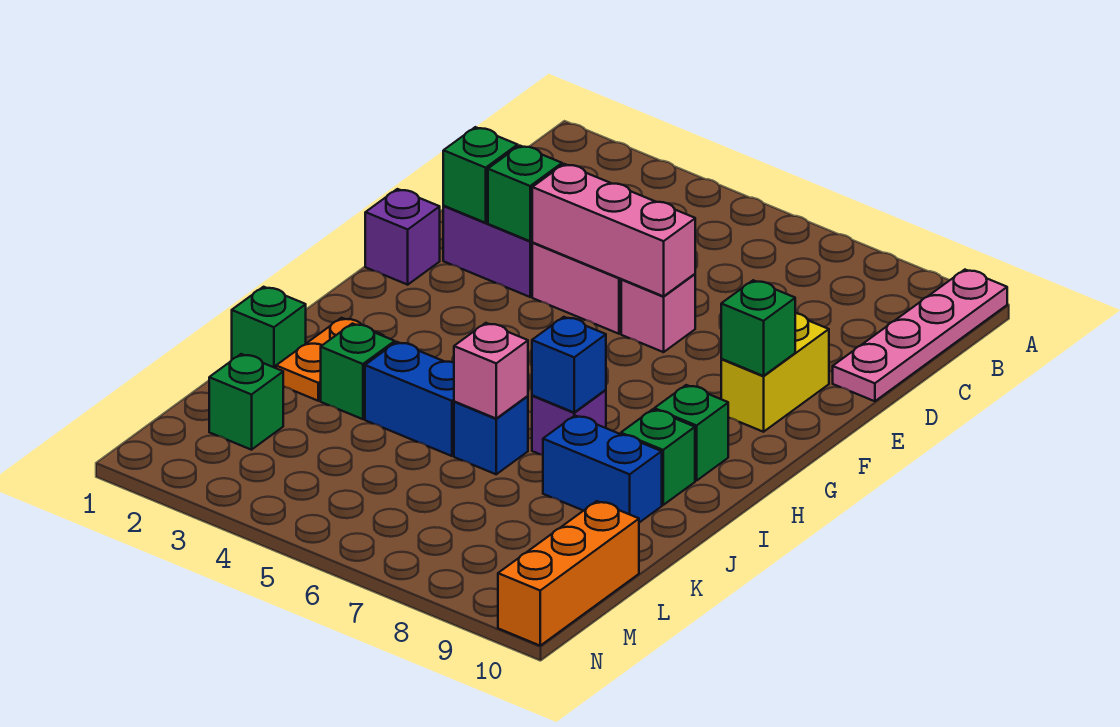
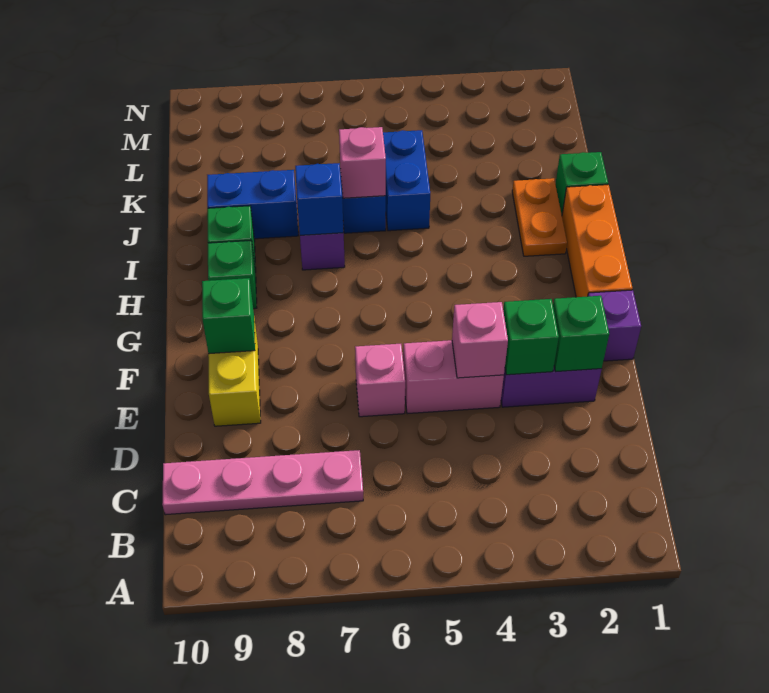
pink 1x4 plate [833,270,1007,401] -> pink 1x4 plate turned to [162,450,363,515]
pink 1x3 brick [532,164,695,296] -> pink 1x1 brick [452,302,508,378]
green 1x1 brick [321,324,395,419] -> none
blue 1x2 brick [365,342,454,456] -> blue 1x2 brick turned to [383,130,430,231]
green 1x1 brick [209,354,283,450] -> none
orange 1x3 brick [498,501,639,646] -> orange 1x3 brick moved to [562,185,632,297]

